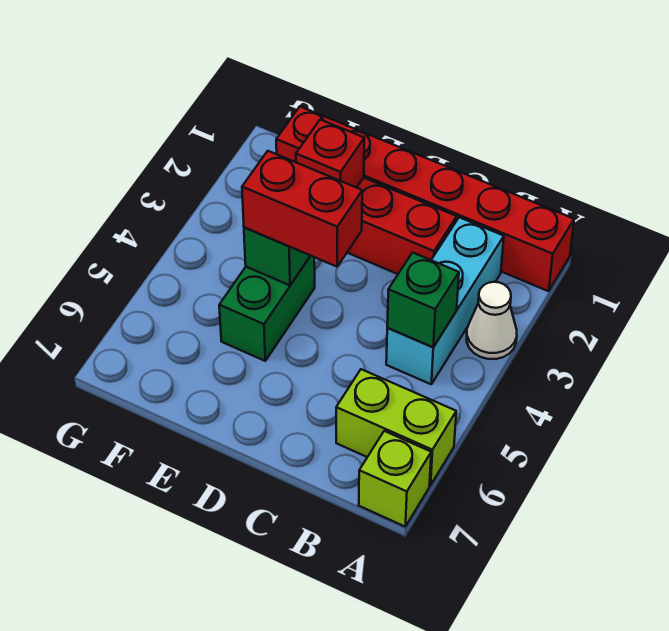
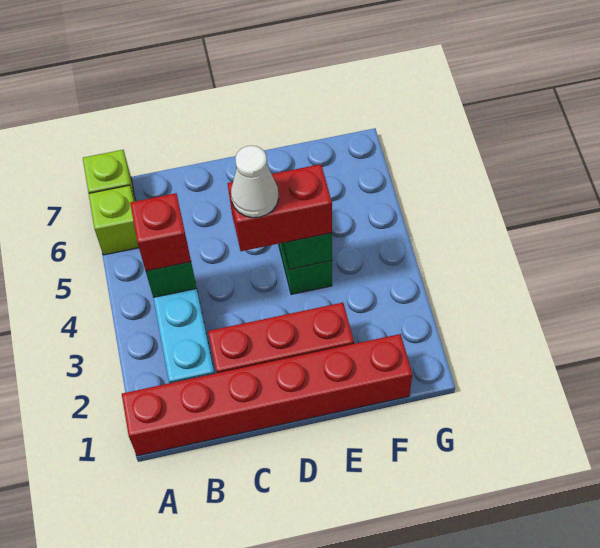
white 1x1 cone [467,282,517,359] -> white 1x1 cone moved to [231,146,279,218]
lime 1x2 brick [336,369,456,485] -> lime 1x1 brick [89,185,139,255]
red 1x1 brick [296,120,364,188] -> red 1x1 brick moved to [130,193,191,271]

